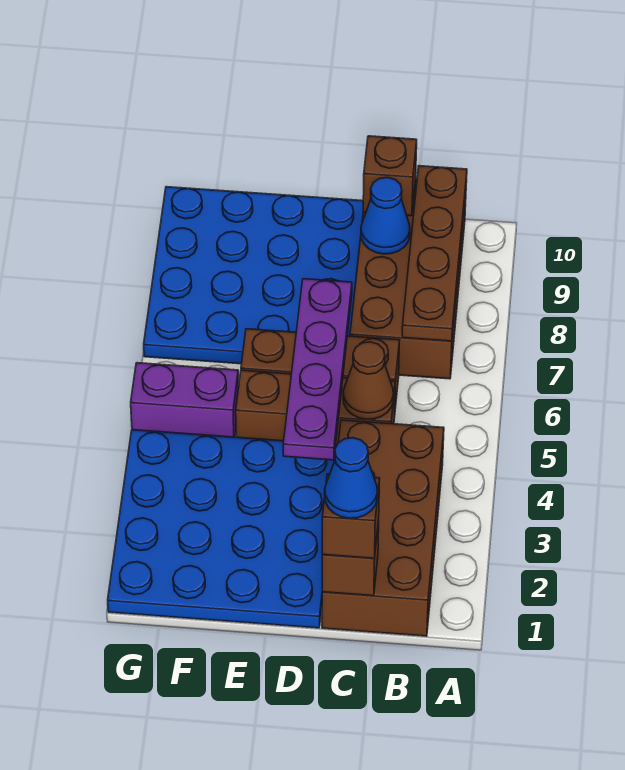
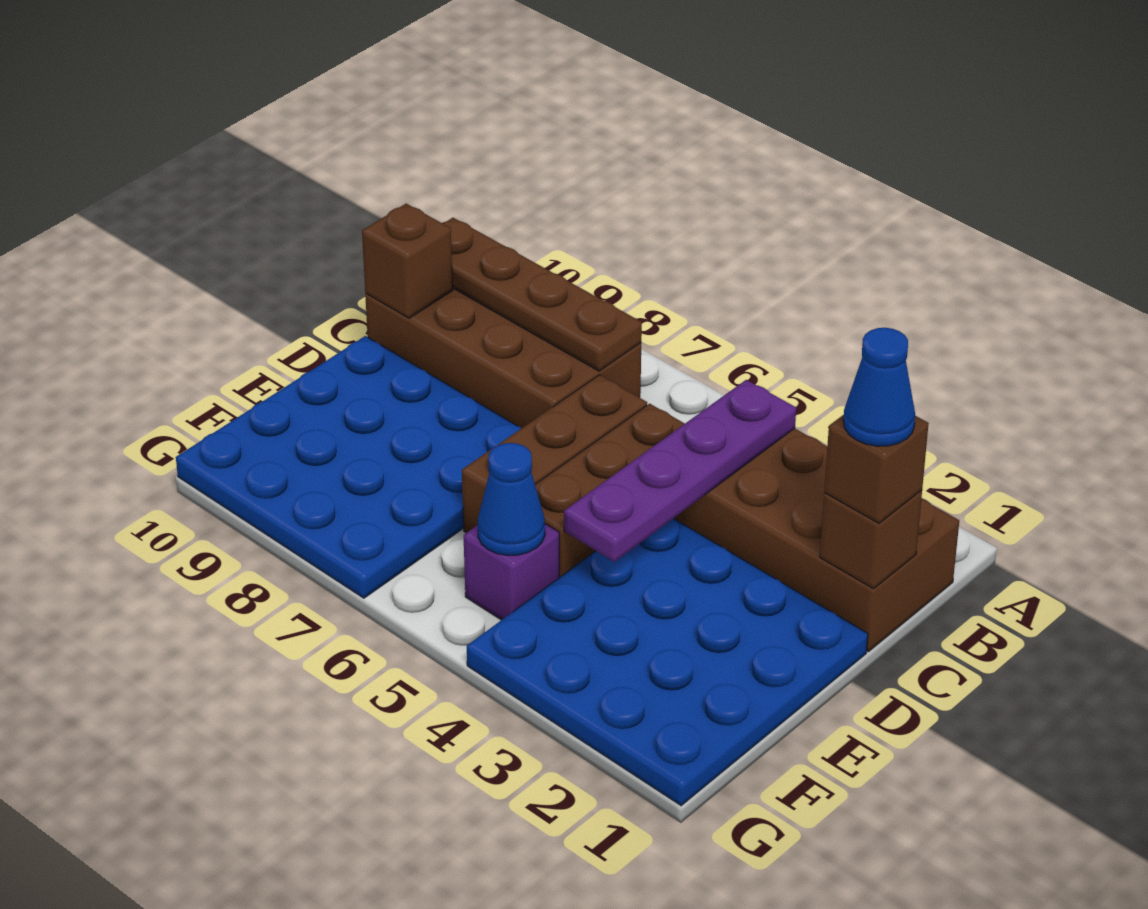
brown 1x1 cone [343,342,393,419] -> none
blue 1x1 cone [361,177,410,254] -> blue 1x1 cone moved to [478,443,545,555]
purple 1x4 plate [283,279,352,460] -> purple 1x4 plate turned to [564,380,796,562]
purple 1x2 brick [131,363,239,437] -> purple 1x1 brick [464,524,559,620]

